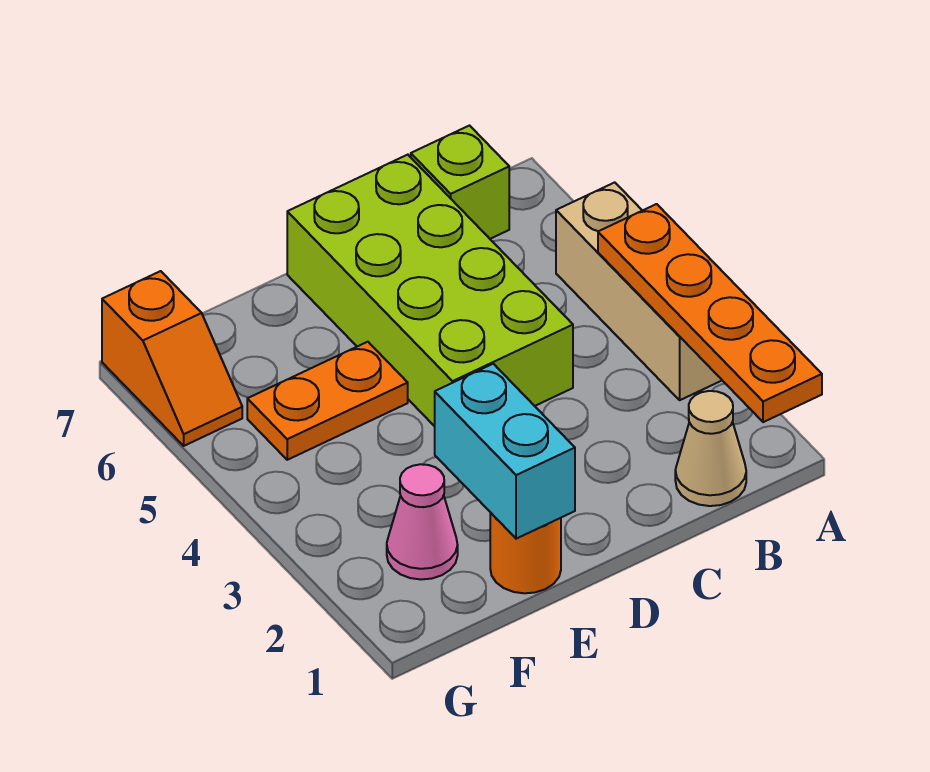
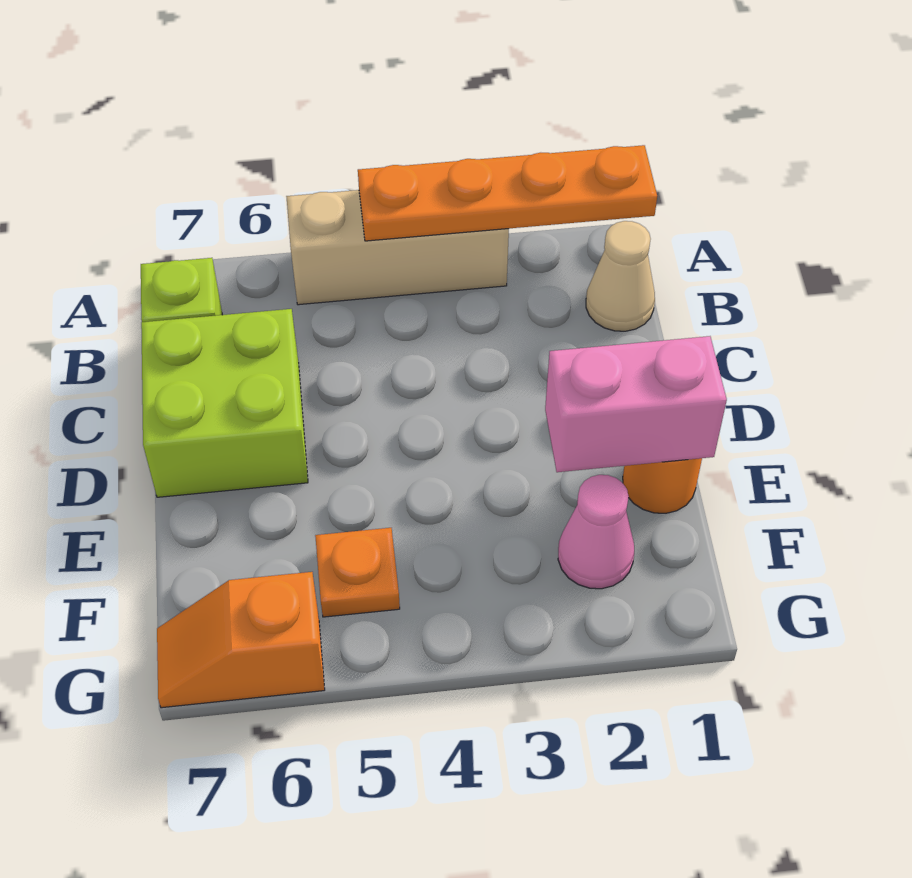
lime 2x4 brick [287,155,573,426] -> lime 2x2 brick [141,309,308,497]
cyan 1x2 brick [435,364,575,539] -> pink 1x2 brick [545,336,727,472]
orange 1x2 plate [247,342,408,460] -> orange 1x1 plate [315,528,400,617]
orange 1x2 slope [102,271,242,446] -> orange 1x2 slope turned to [157,572,325,708]

